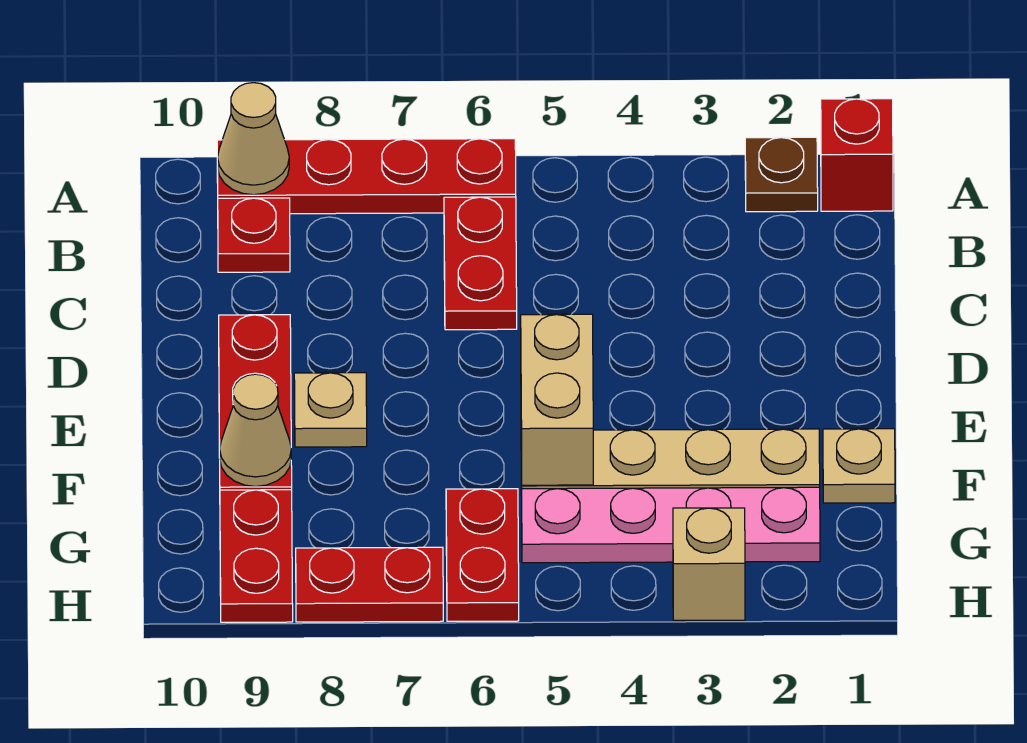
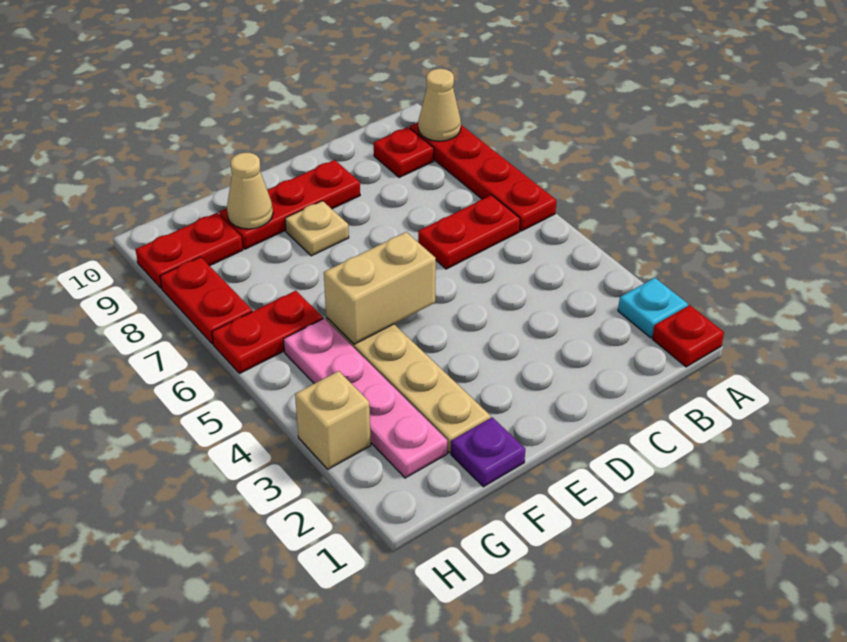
red 1x1 brick [821,99,893,211] -> red 1x1 plate [652,305,724,367]
brown 1x1 plate [745,137,818,212] -> cyan 1x1 plate [618,278,688,338]
tan 1x1 plate [823,429,895,503] -> purple 1x1 plate [451,417,525,487]

